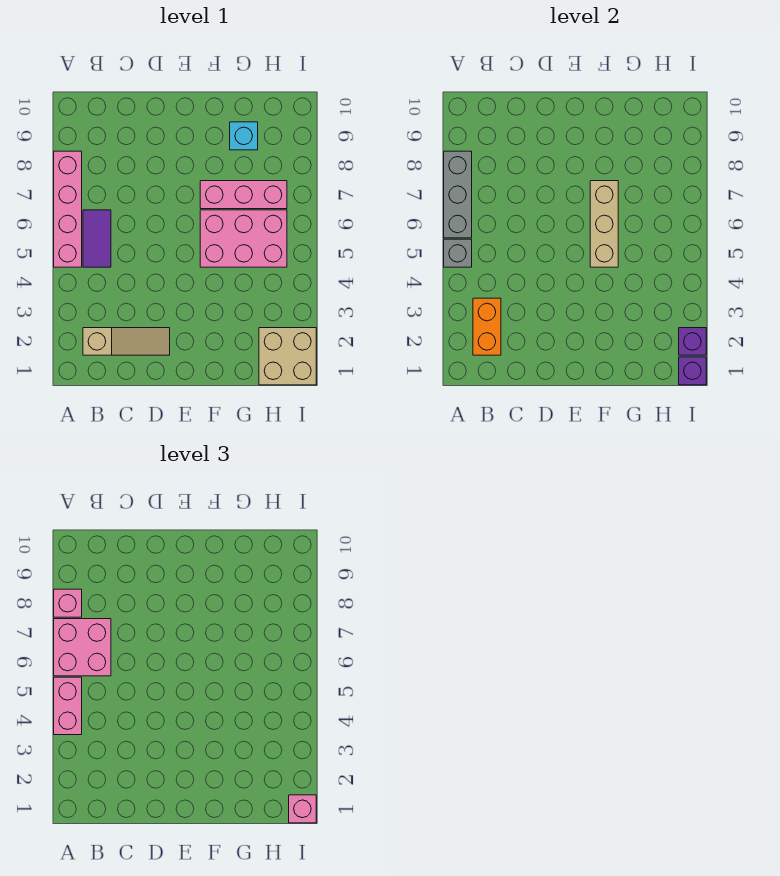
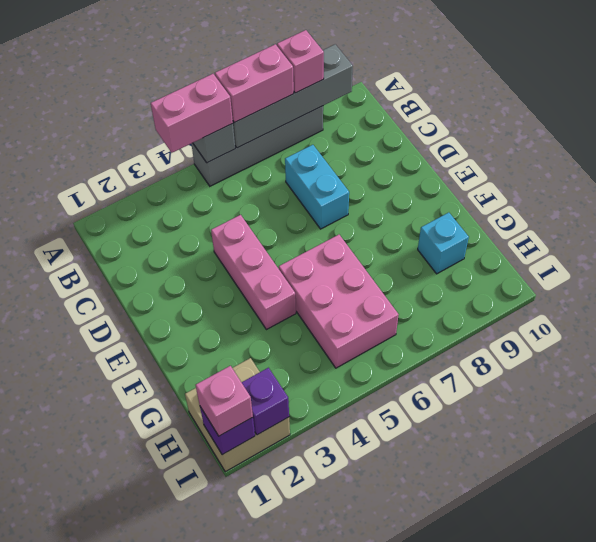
pink 1x4 brick [54,151,82,267] -> grey 1x4 brick [191,106,323,186]
grey 1x3 brick [444,151,472,238] -> grey 1x4 brick [233,44,353,148]
pink 2x2 brick [54,619,111,676] -> pink 1x2 brick [215,44,294,123]
tan 1x3 slope [83,328,170,355] -> none
orange 1x2 brick [473,298,501,355] -> none
purple 1x2 tile [83,210,111,267] -> none
none -> cyan 1x2 brick [285,145,349,229]
tan 1x3 brick [590,181,618,267] -> none
pink 1x3 brick [200,181,287,209] -> pink 1x3 brick moved to [211,215,296,330]

